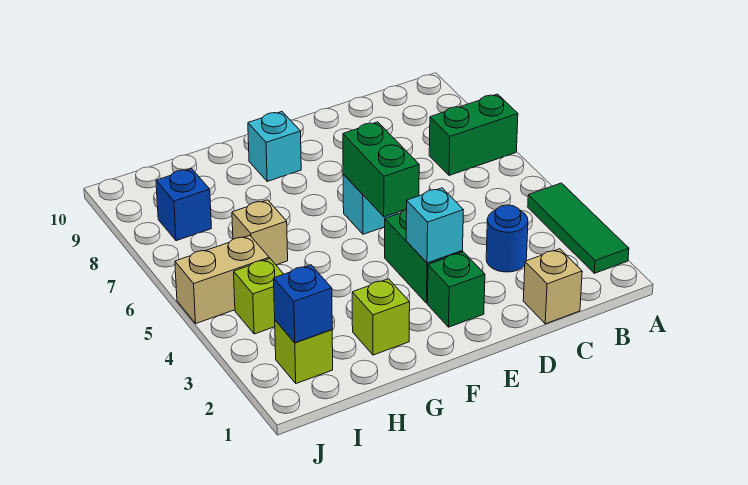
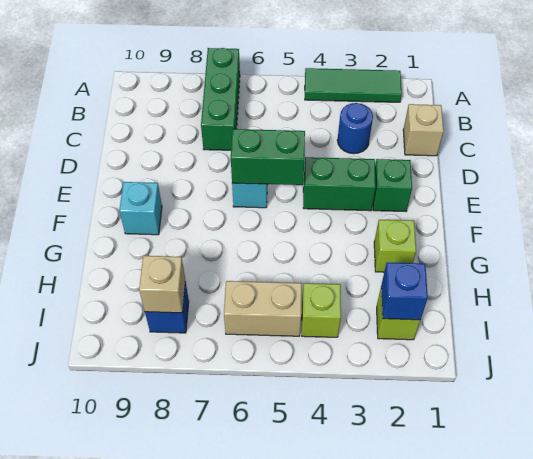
green 1x2 brick [429,94,518,176] -> green 1x3 brick [201,48,240,150]
cyan 1x1 brick [406,188,463,263] -> none
tan 1x1 brick [232,200,288,265] -> tan 1x1 brick moved to [139,256,185,313]
tan 1x2 brick [175,235,269,323] -> tan 1x2 brick turned to [224,281,302,336]

